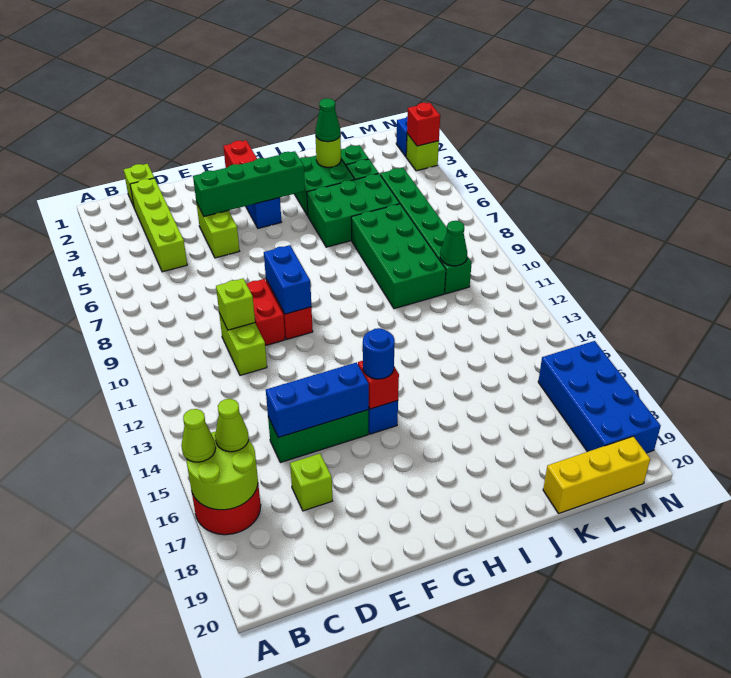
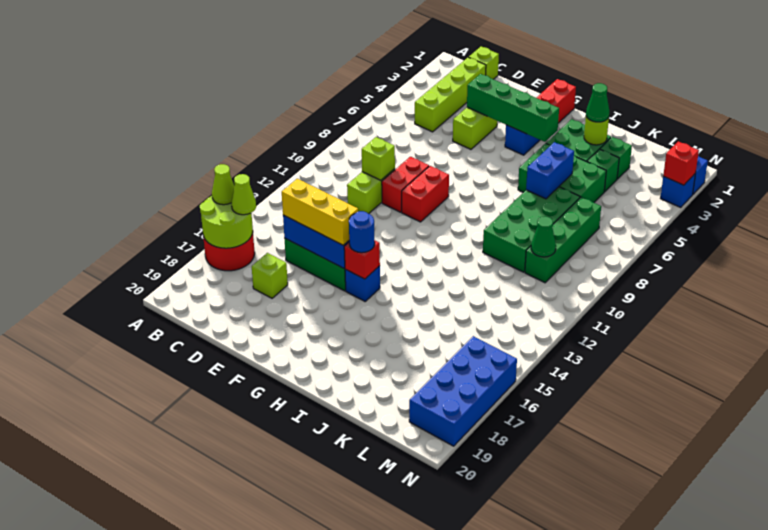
blue 1x2 brick [264,245,311,314] -> blue 1x2 brick moved to [526,142,574,199]
yellow 1x3 brick [543,436,650,513] -> yellow 1x3 brick moved to [282,179,358,245]
green 1x6 brick [380,168,472,294] -> green 1x4 brick [525,197,601,283]
lime 1x1 brick [406,134,439,171] -> blue 1x1 brick [661,173,696,207]

